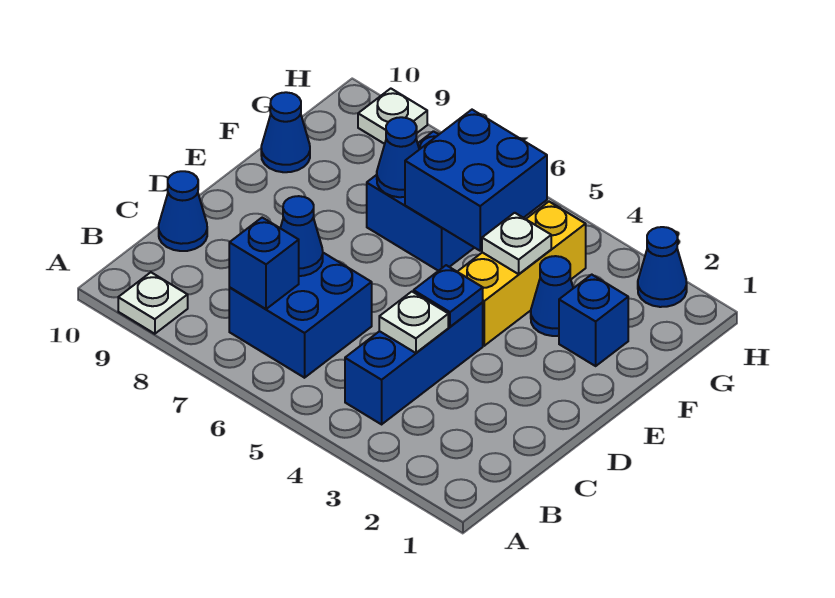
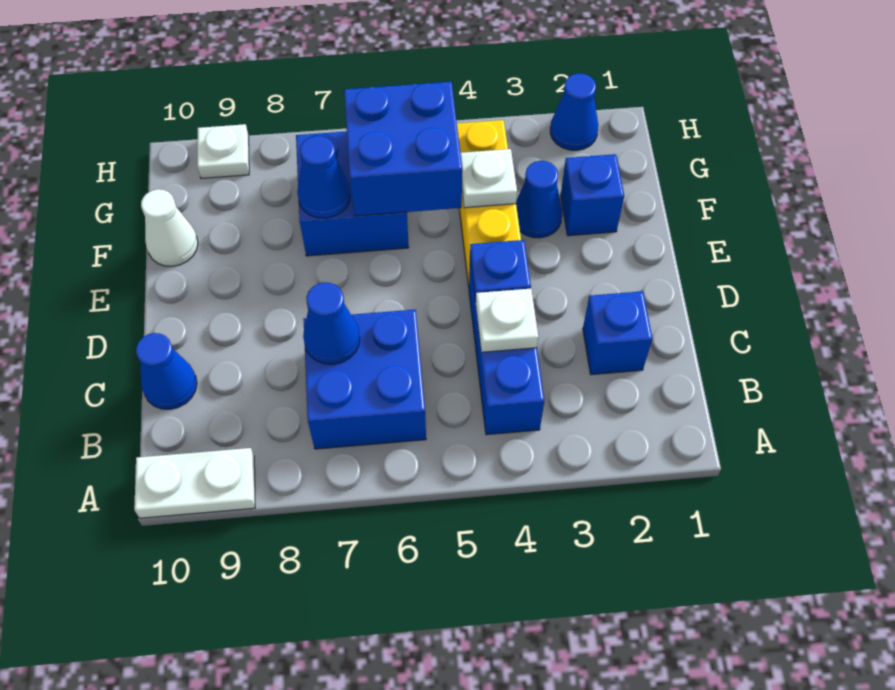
white 1x1 plate [118,272,188,334] -> white 1x2 plate [134,448,255,518]
blue 1x1 brick [229,218,299,309] -> blue 1x1 brick moved to [583,291,652,375]
blue 1x1 cone [261,92,310,172] -> white 1x1 cone [141,189,198,266]

